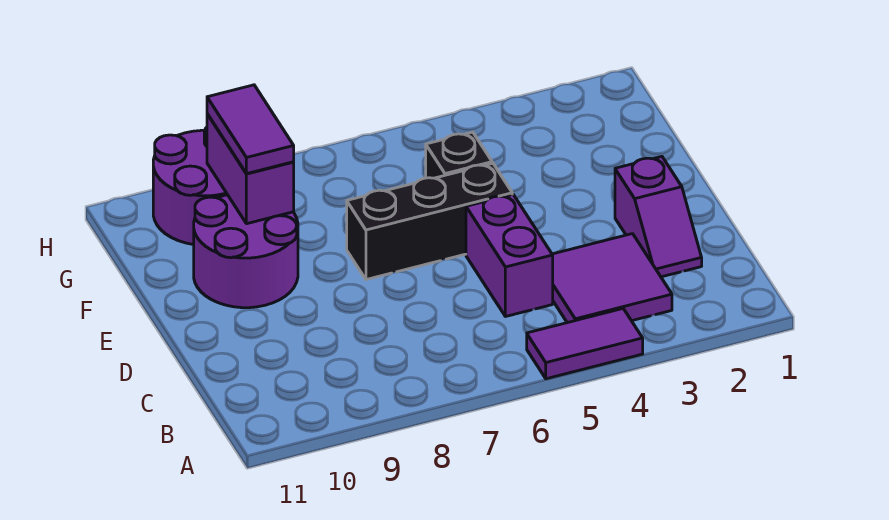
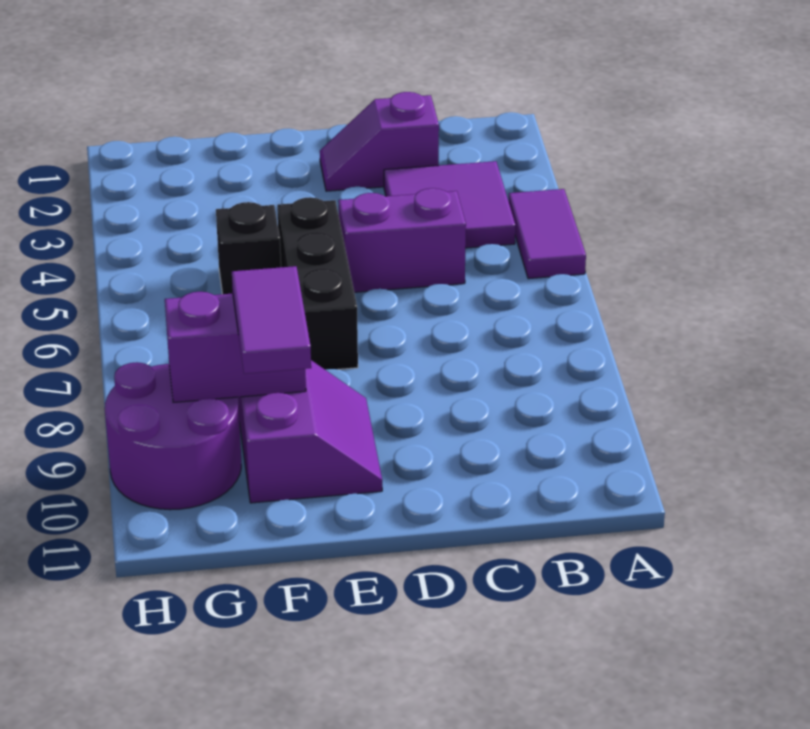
purple 1x2 slope [615,157,702,277] -> purple 1x2 slope turned to [320,92,439,191]
purple 2x2 round brick [194,195,298,308] -> purple 2x2 slope [238,360,382,503]
purple 1x2 tile [207,85,294,174] -> purple 1x2 tile turned to [232,266,311,374]

